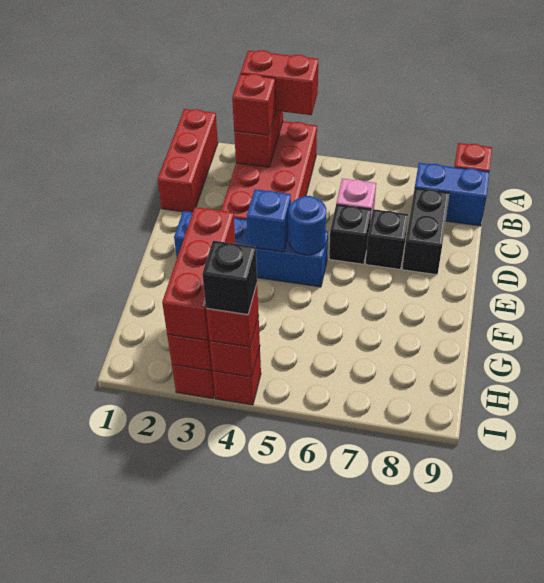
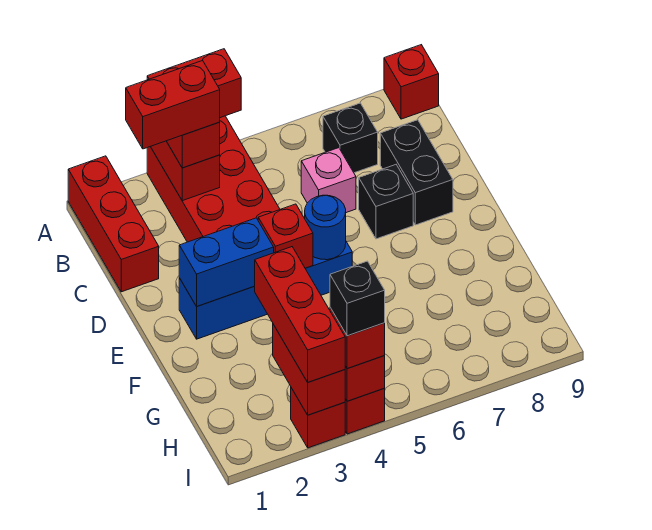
none -> red 1x2 brick [126,60,220,149]
blue 1x2 brick [415,163,489,226] -> blue 1x2 brick moved to [179,218,274,306]
black 1x1 brick [329,204,371,264] -> black 1x1 brick moved to [323,103,378,173]
blue 1x1 brick [247,189,291,252] -> red 1x1 brick [258,204,313,268]

